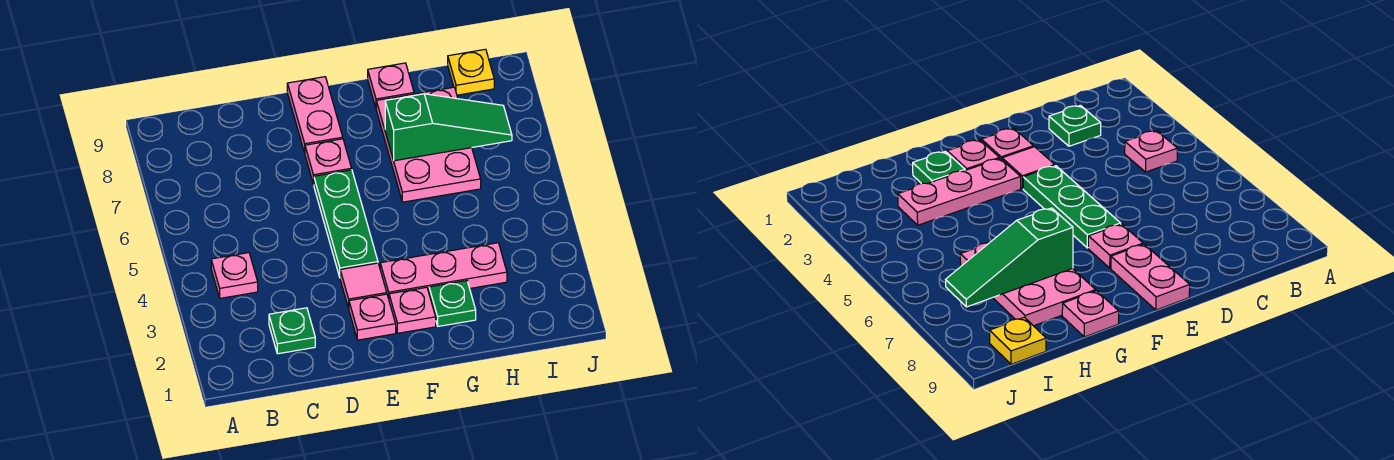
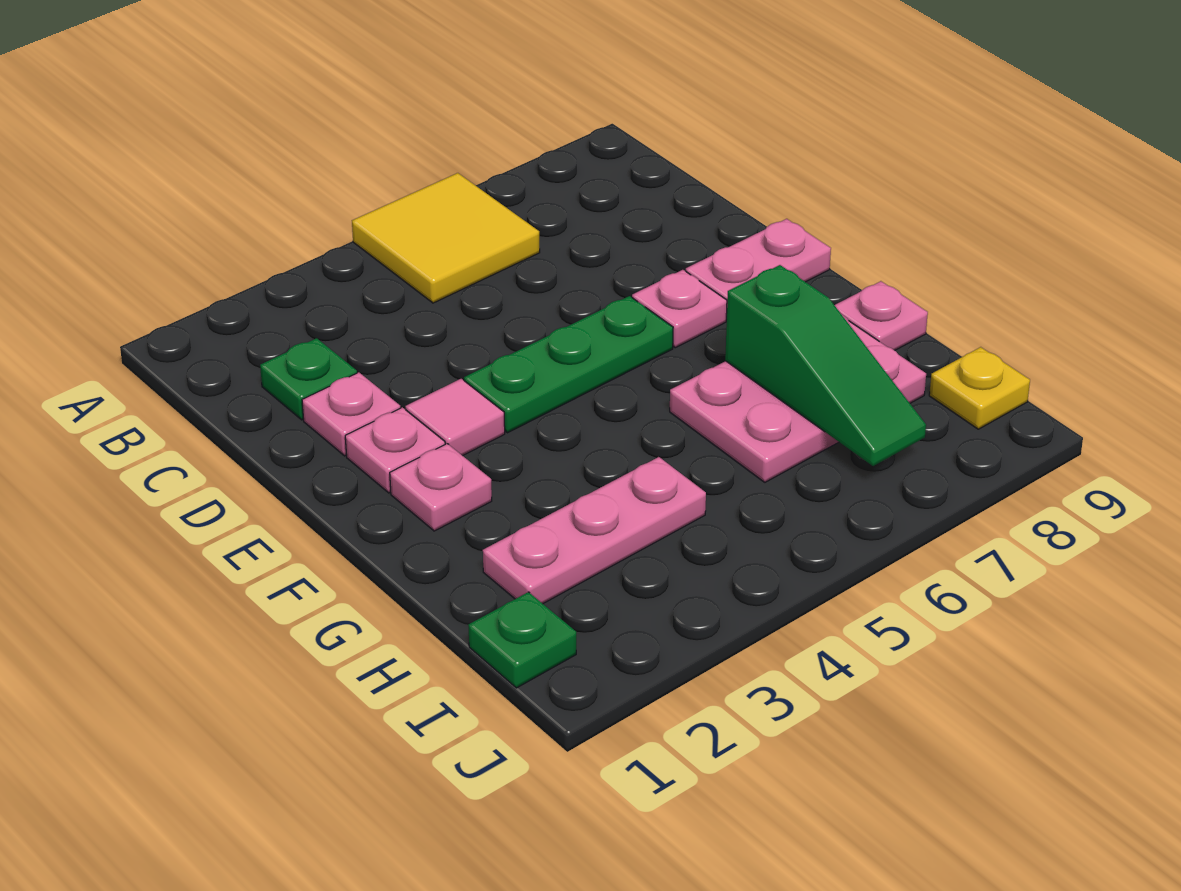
none -> yellow 2x2 tile [352,173,540,303]
pink 1x1 plate [211,253,258,298] -> pink 1x1 plate moved to [302,372,400,456]
pink 1x3 plate [380,243,507,298] -> pink 1x3 plate turned to [483,457,706,604]
green 1x1 plate [429,281,476,326] -> green 1x1 plate moved to [468,592,576,688]

